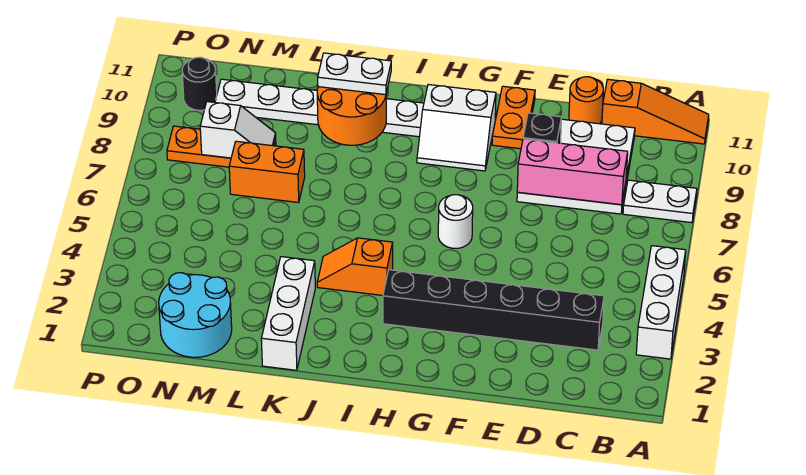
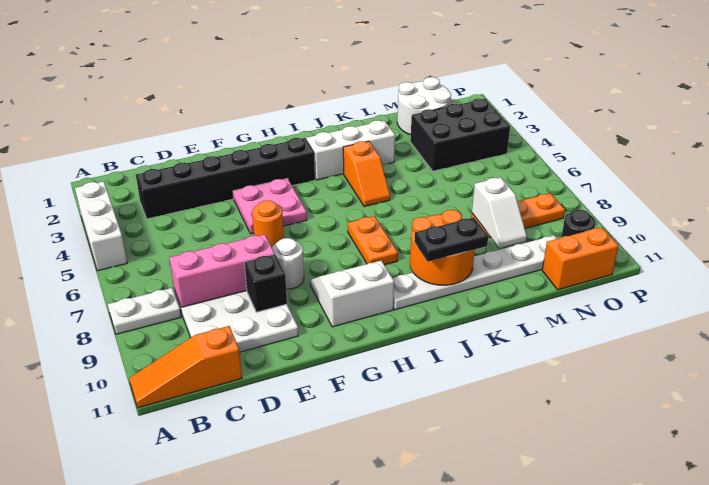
orange 1x1 round brick [569,77,603,124] -> orange 1x1 round brick moved to [252,200,284,247]
none -> pink 2x2 plate [233,178,307,234]
orange 1x2 plate [492,86,535,149] -> orange 1x2 plate moved to [348,216,398,265]
white 1x1 round brick [438,195,473,248] -> white 1x1 round brick moved to [272,238,304,289]
orange 1x2 slope [317,238,393,295] -> orange 1x2 slope turned to [343,141,390,207]
white 1x2 plate [318,53,391,95] -> black 1x2 plate [414,218,488,262]
white 1x3 brick [261,257,315,370] -> white 1x3 brick turned to [306,120,395,180]
orange 1x2 brick [229,141,305,202] -> orange 1x2 brick moved to [542,227,619,290]
cyan 2x2 round brick [159,273,232,357] -> white 2x2 round brick [397,77,451,135]
none -> black 2x3 brick [410,98,510,171]
white 1x2 slope [200,102,276,158] -> white 1x2 slope turned to [472,177,527,248]

